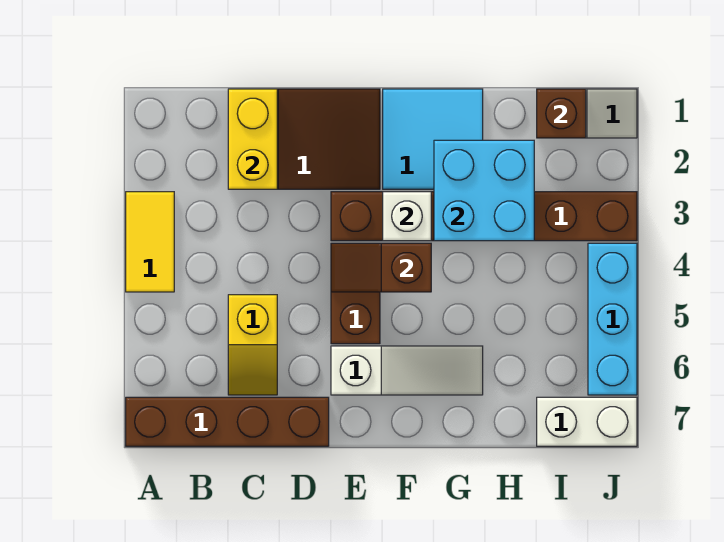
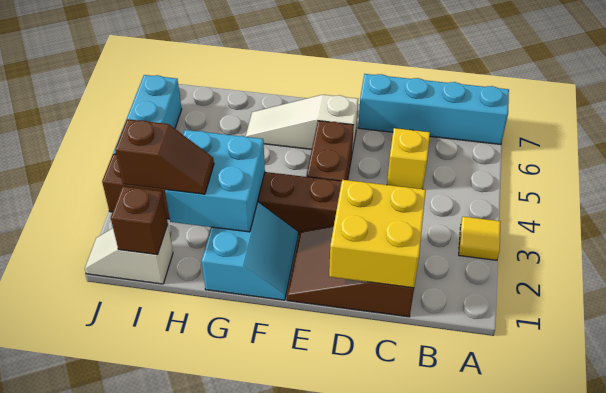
yellow 1x2 tile [126,192,174,292] -> yellow 1x1 tile [459,217,501,260]
brown 1x4 brick [126,397,329,446] -> cyan 1x4 brick [358,74,509,144]
yellow 1x2 brick [228,89,277,189] -> yellow 2x2 brick [329,180,426,288]
brown 1x2 slope [331,243,431,292] -> brown 1x2 slope moved to [115,119,214,194]
cyan 2x2 tile [383,89,483,189] -> cyan 2x2 slope [202,202,298,300]
white 1x1 brick [383,192,431,241] -> none
white 1x2 brick [537,397,637,446] -> none

